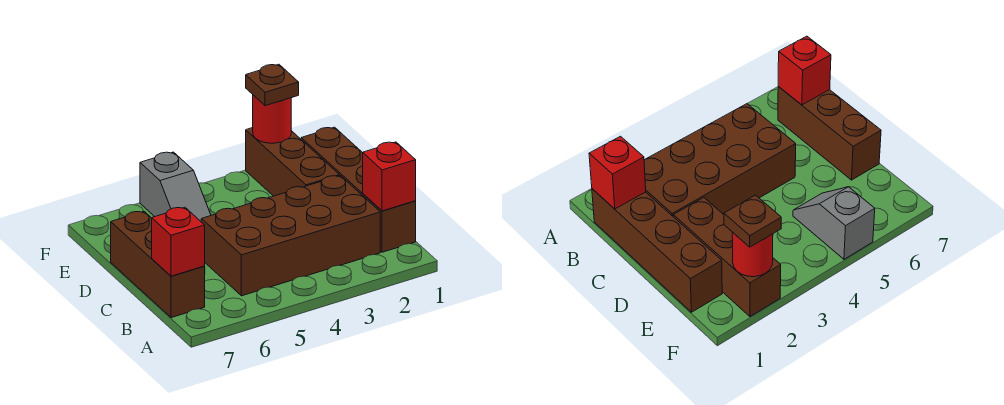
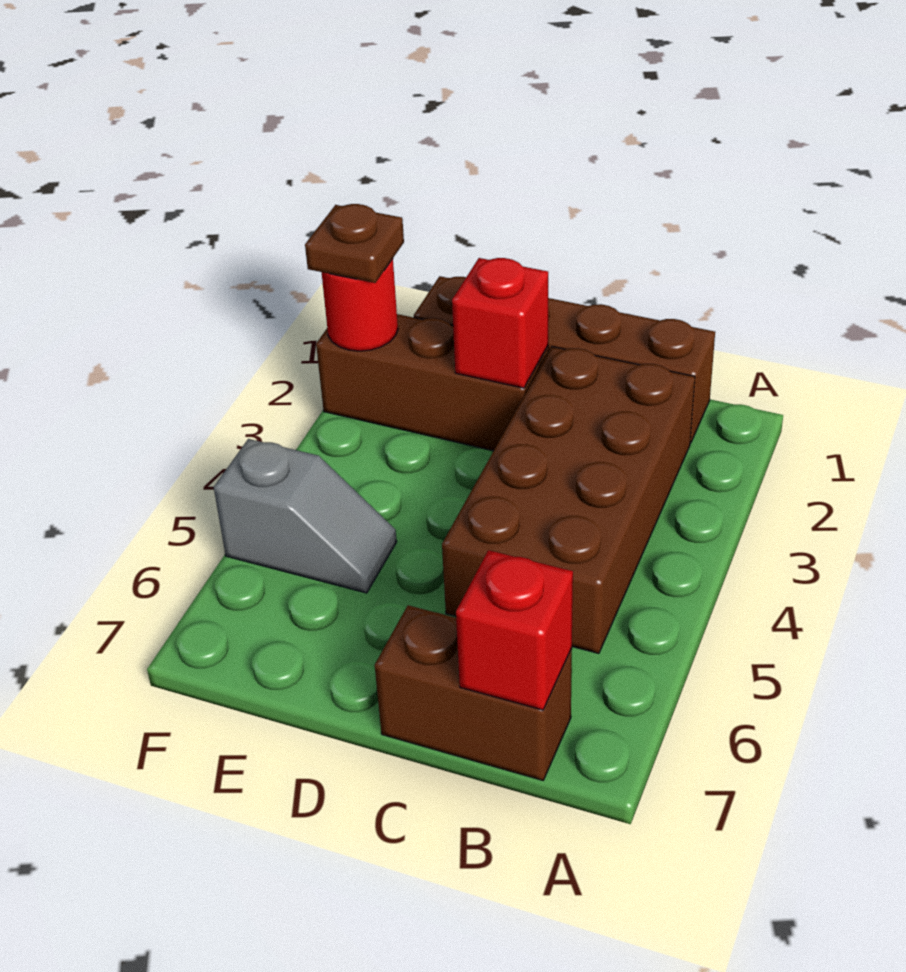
red 1x1 brick [363,142,416,211] -> red 1x1 brick moved to [452,258,548,388]
brown 1x3 brick [111,211,205,318] -> brown 1x2 brick [375,605,572,780]

